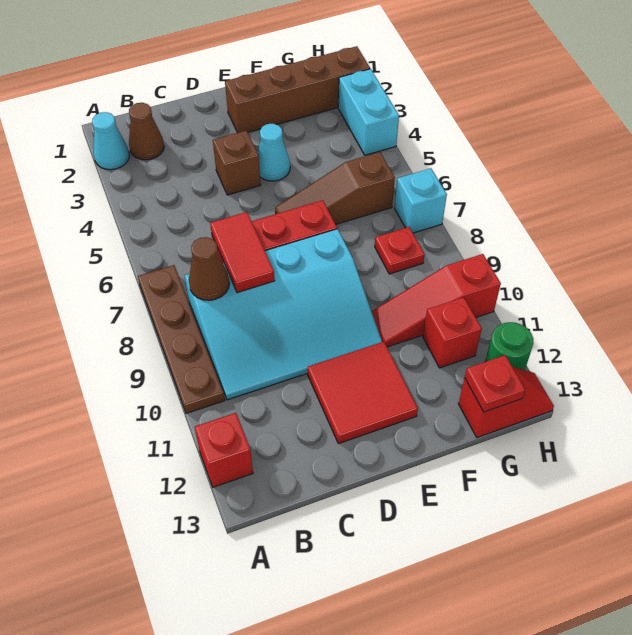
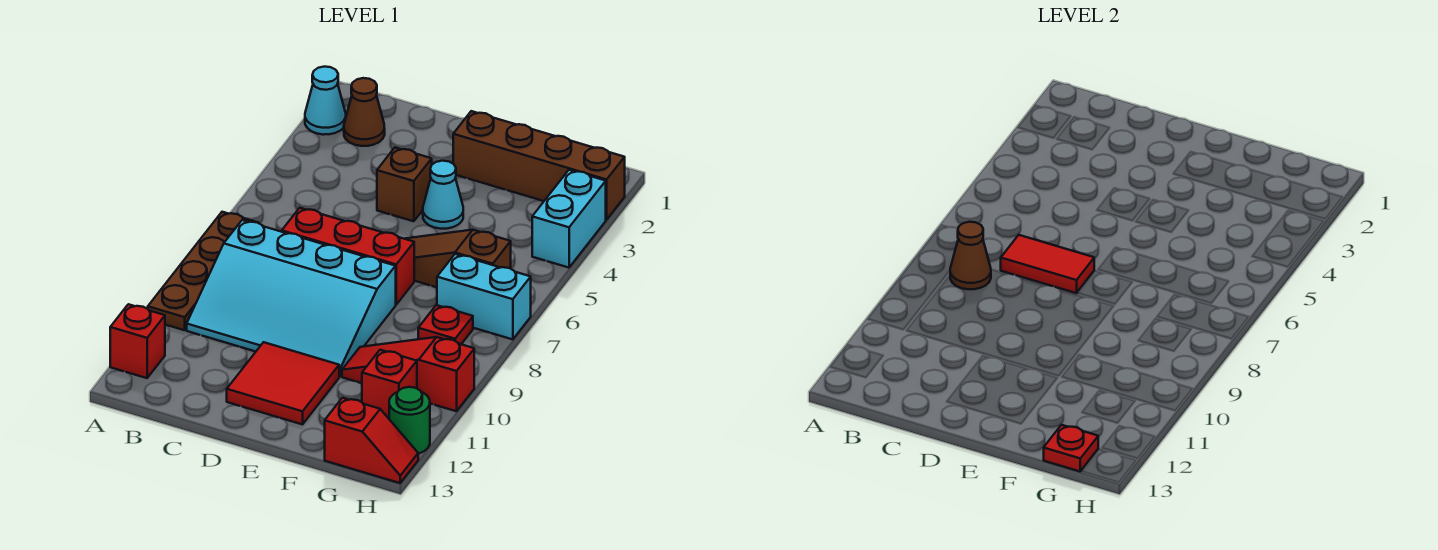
red 1x2 tile [210,212,275,293] -> red 1x2 tile turned to [1001,235,1094,293]
cyan 1x1 brick [394,168,447,233] -> cyan 1x2 brick [437,254,531,339]

